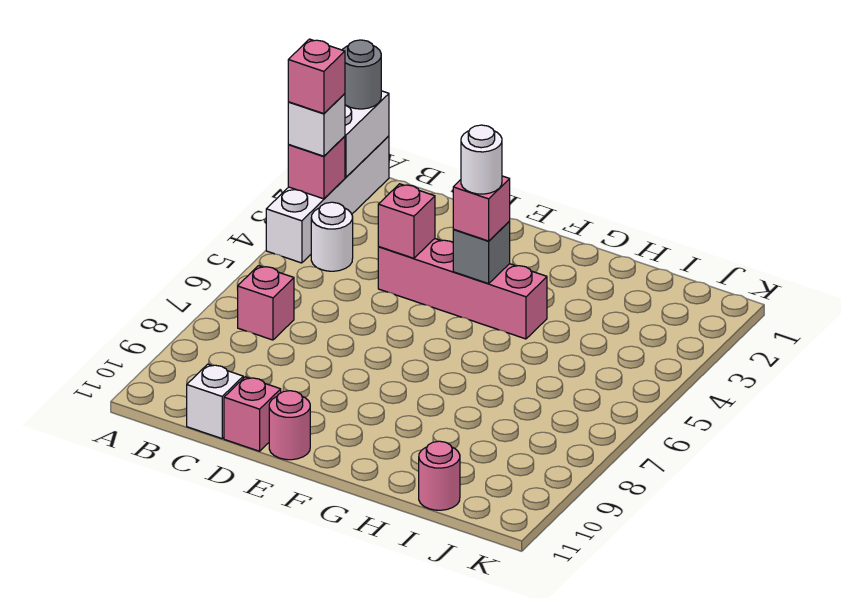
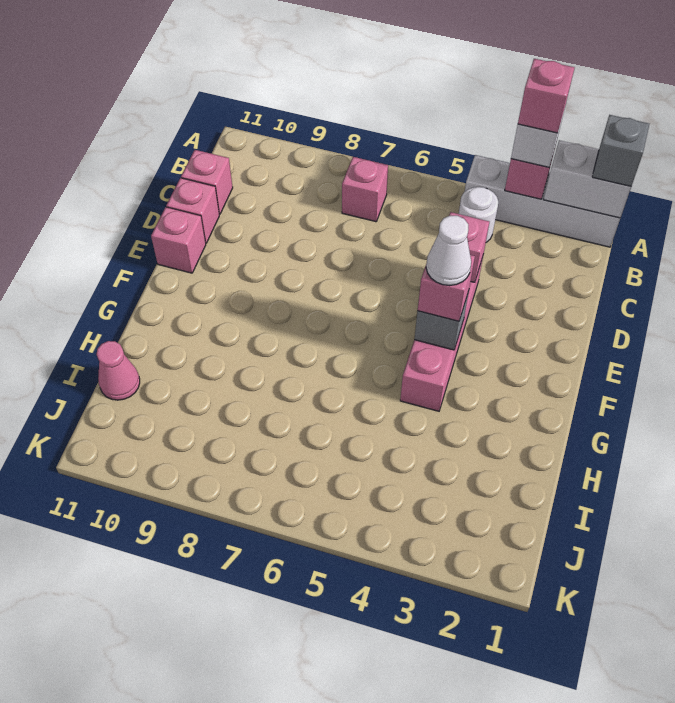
grey 1x1 round brick [343,40,381,109] -> grey 1x1 brick [592,115,649,186]
white 1x1 brick [187,364,243,439] -> pink 1x1 brick [181,150,233,214]
pink 1x1 round brick [269,391,310,460] -> pink 1x1 brick [151,207,206,273]
white 1x1 round brick [461,125,502,194] -> white 1x1 cone [426,216,471,286]
pink 1x1 round brick [419,441,460,510] -> pink 1x1 cone [96,341,140,400]

